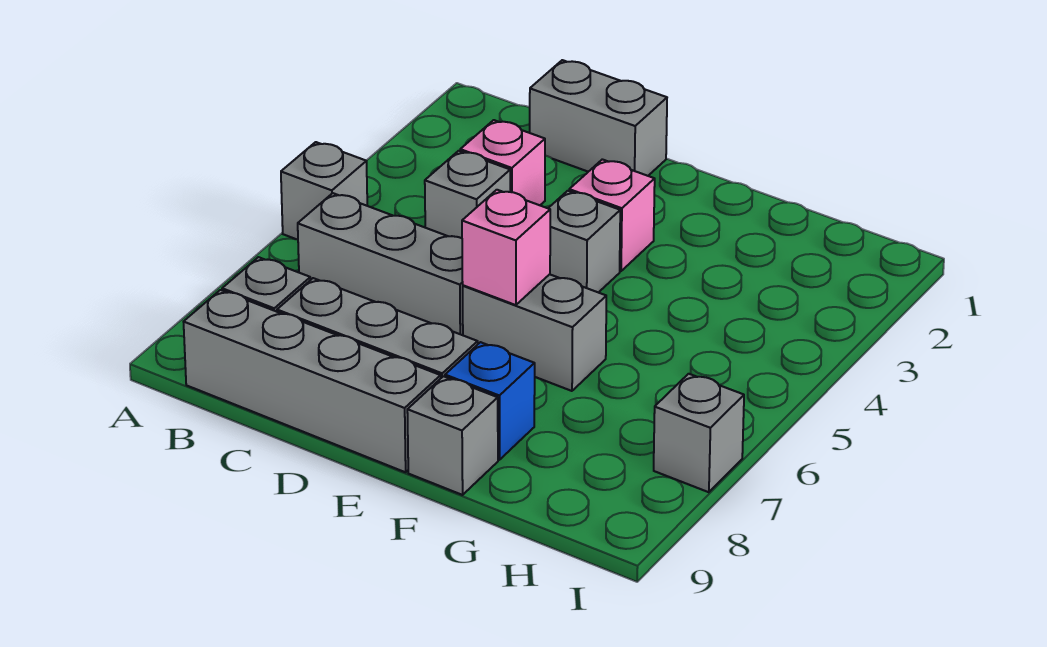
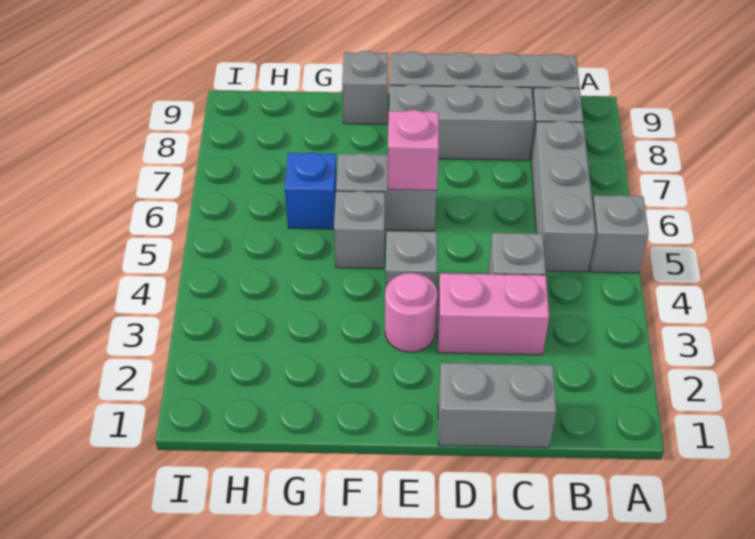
grey 1x3 brick [298,193,463,335] -> grey 1x3 brick turned to [531,121,596,272]
pink 1x1 brick [460,120,545,205] -> pink 1x2 brick [438,273,549,355]
pink 1x1 brick [569,159,655,271] -> pink 1x1 round brick [385,273,437,352]
blue 1x1 brick [445,342,535,460] -> blue 1x1 brick moved to [285,153,337,229]
grey 1x1 brick [654,374,744,492] -> grey 1x1 brick moved to [334,191,385,269]

